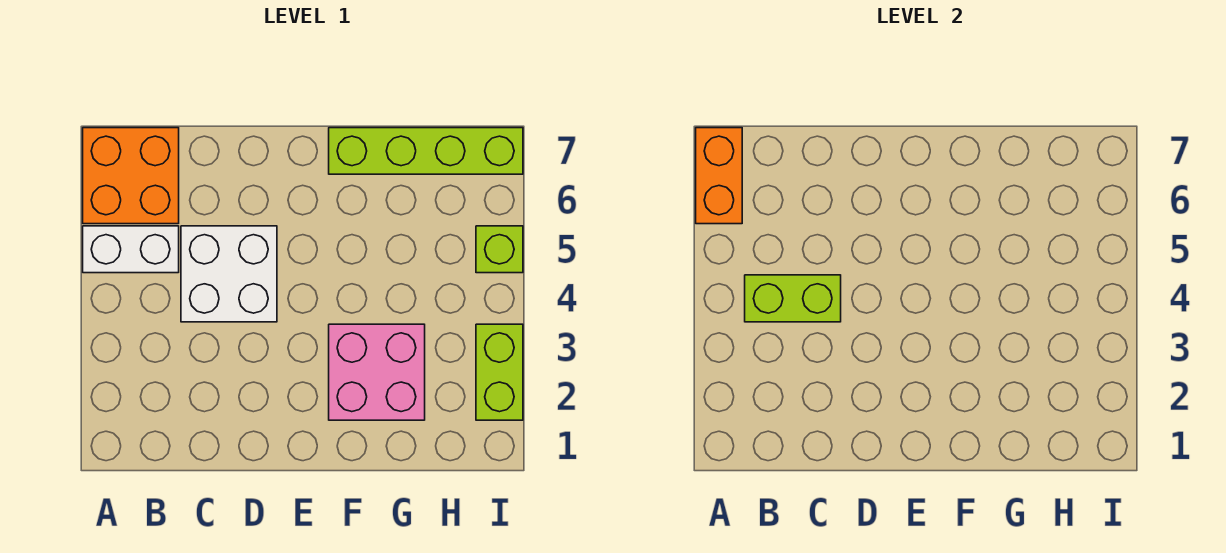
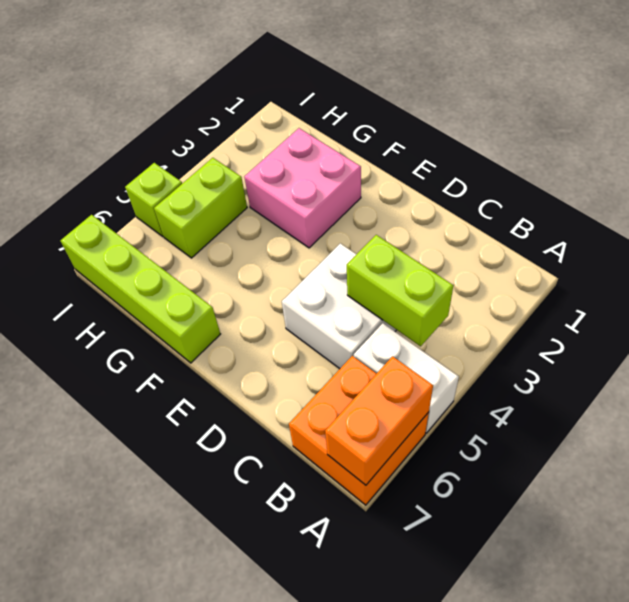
lime 1x2 brick [476,324,523,420] -> lime 1x2 brick moved to [154,158,247,258]

